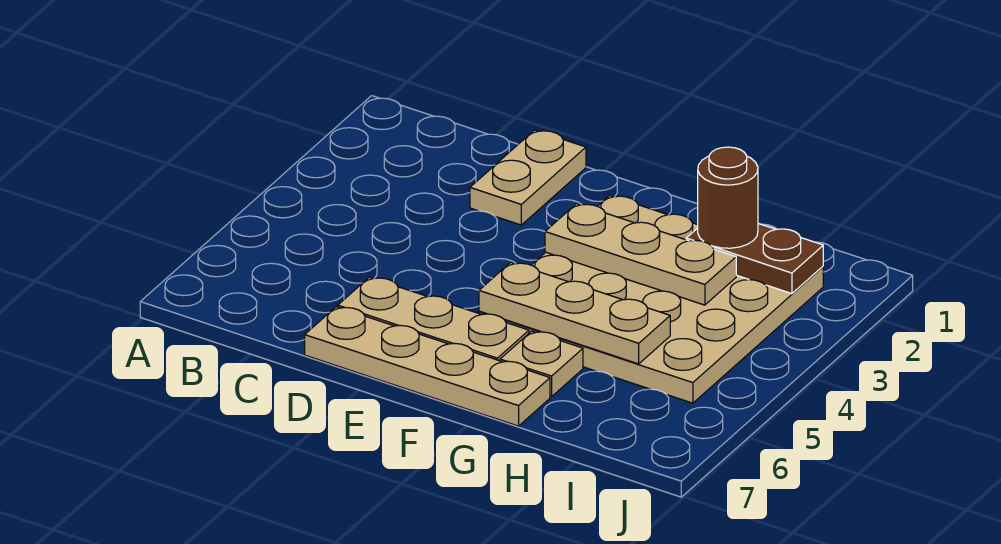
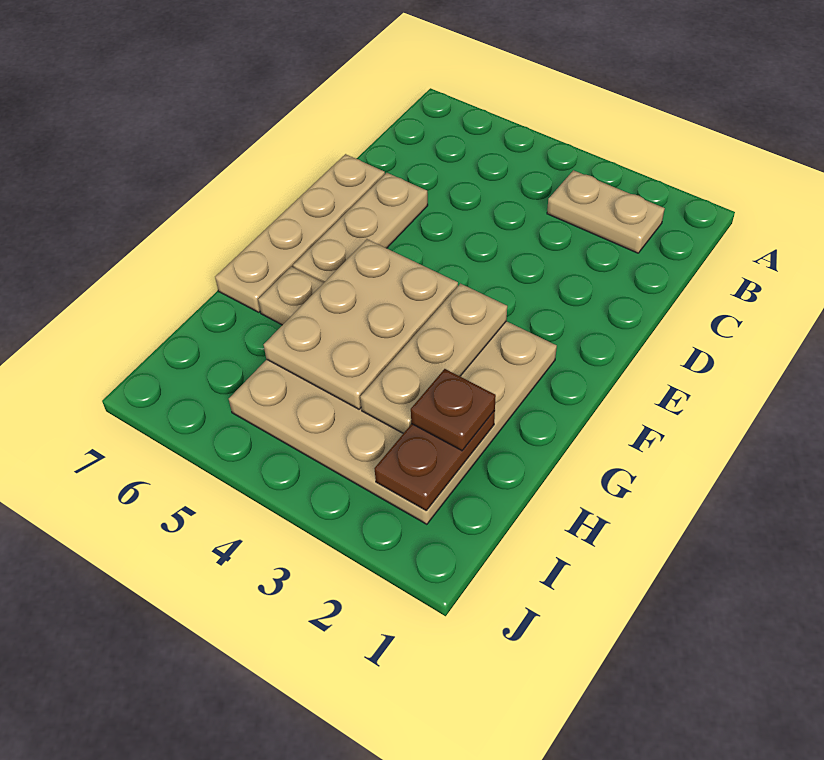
tan 1x2 plate [470,130,586,225] -> tan 1x2 plate moved to [547,170,665,253]
tan 1x3 plate [479,262,670,364] -> tan 2x3 plate [264,239,458,409]
brown 1x1 round brick [698,147,758,248] -> brown 1x1 plate [411,369,496,451]

